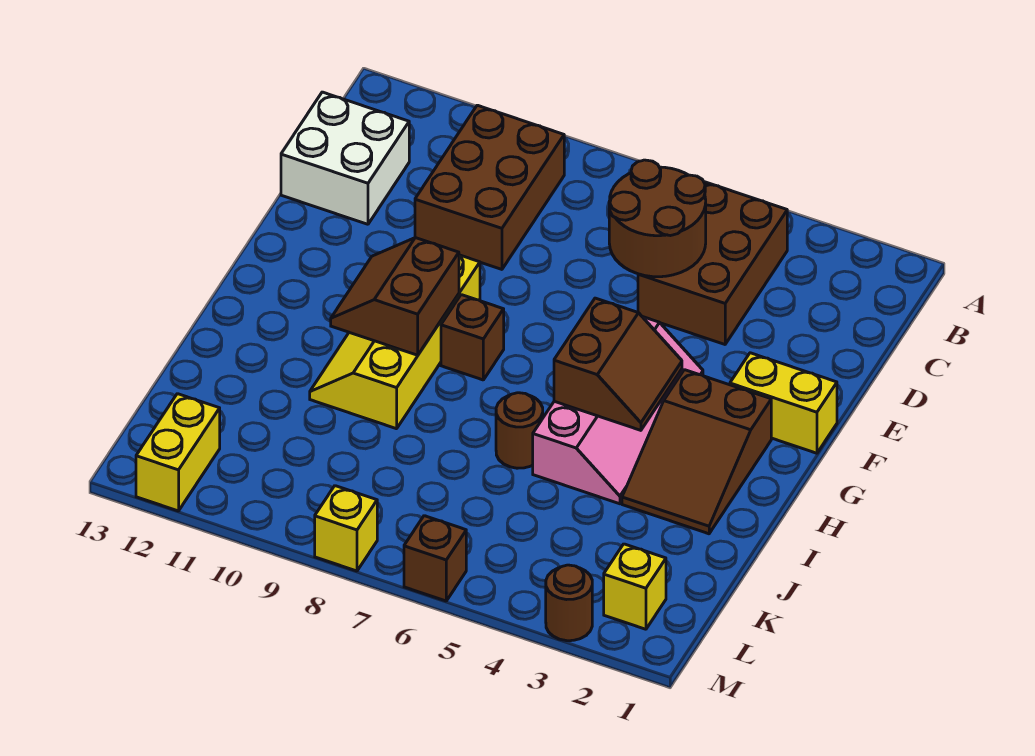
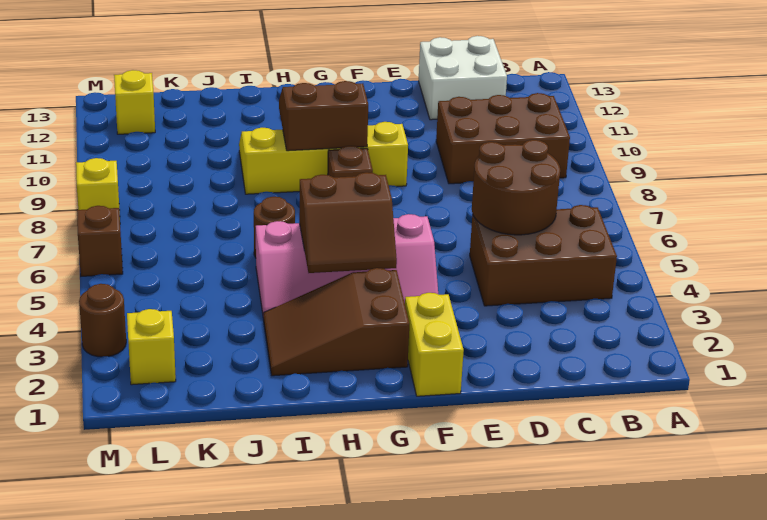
yellow 1x2 brick [136,394,220,511] -> yellow 1x1 brick [114,70,155,134]

